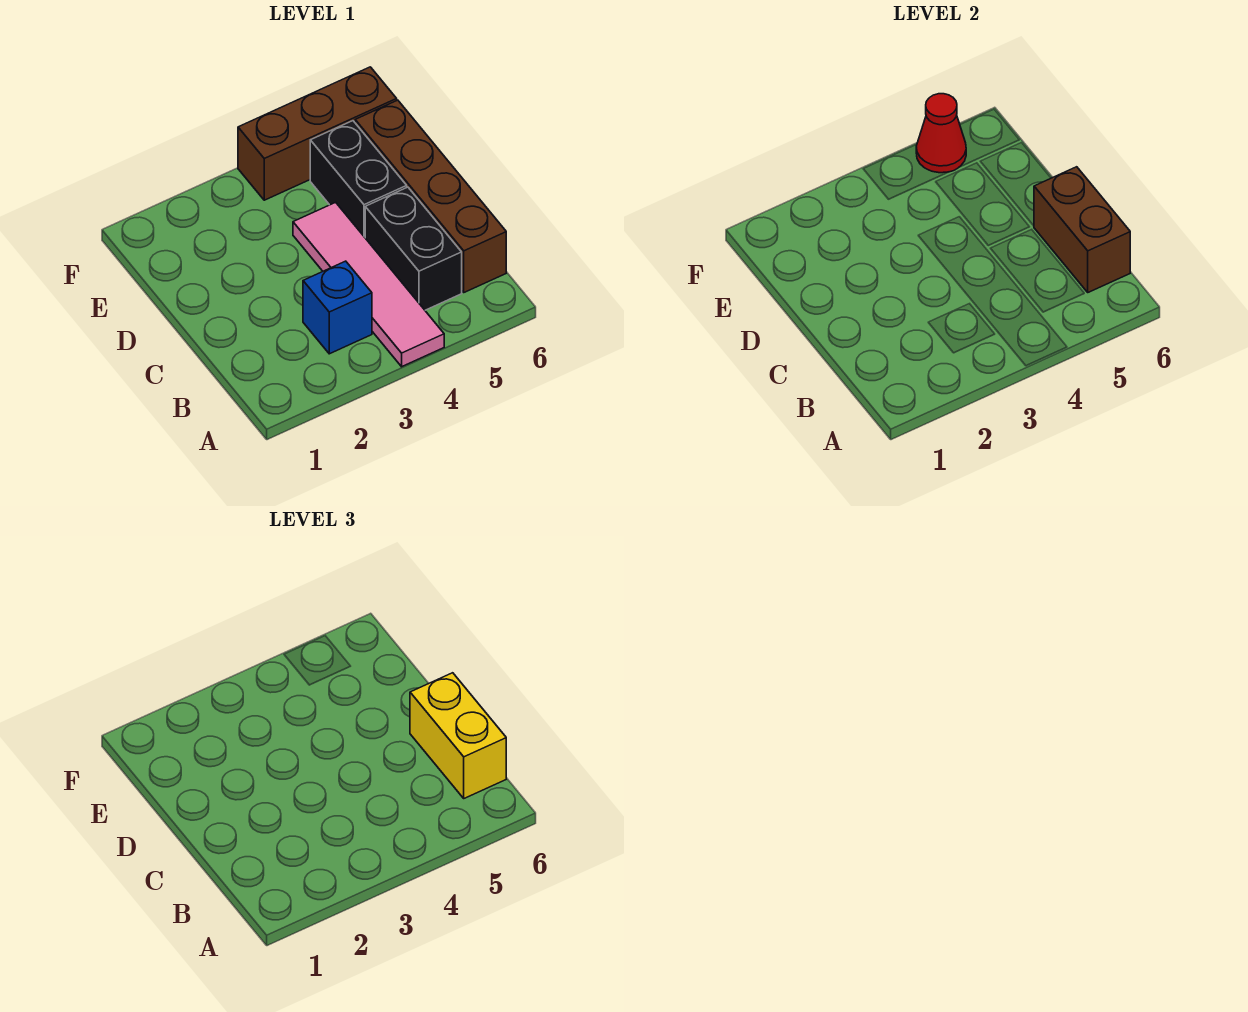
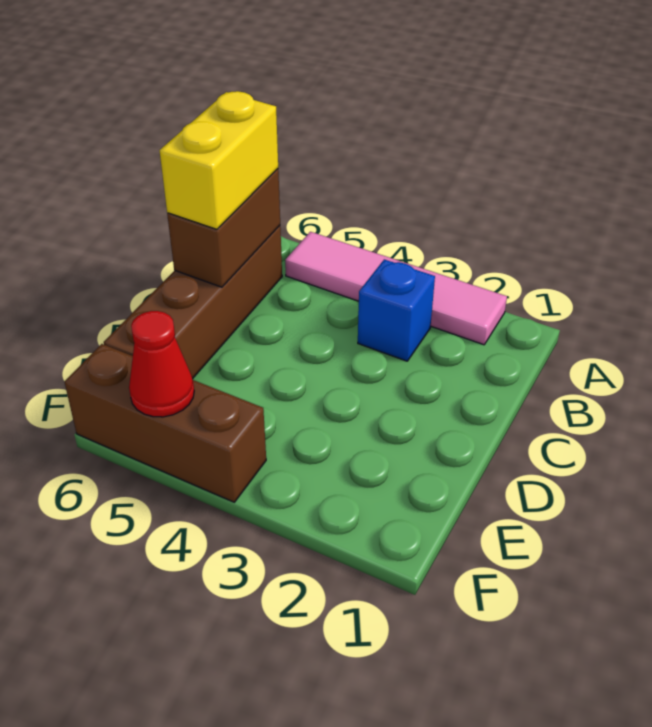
pink 1x4 tile [293,202,444,367] -> pink 1x4 tile turned to [285,232,507,345]
black 1x2 brick [365,187,462,310] -> none
black 1x2 brick [310,121,407,237] -> none

